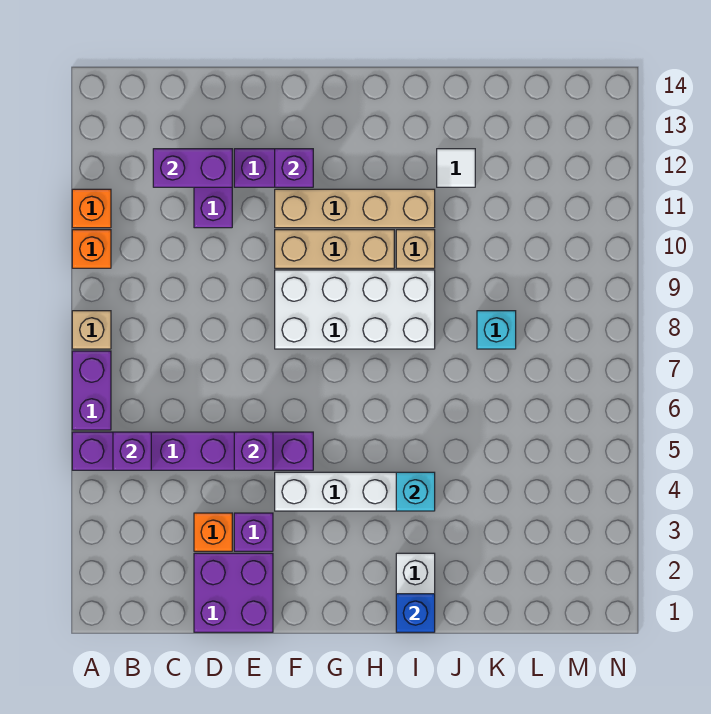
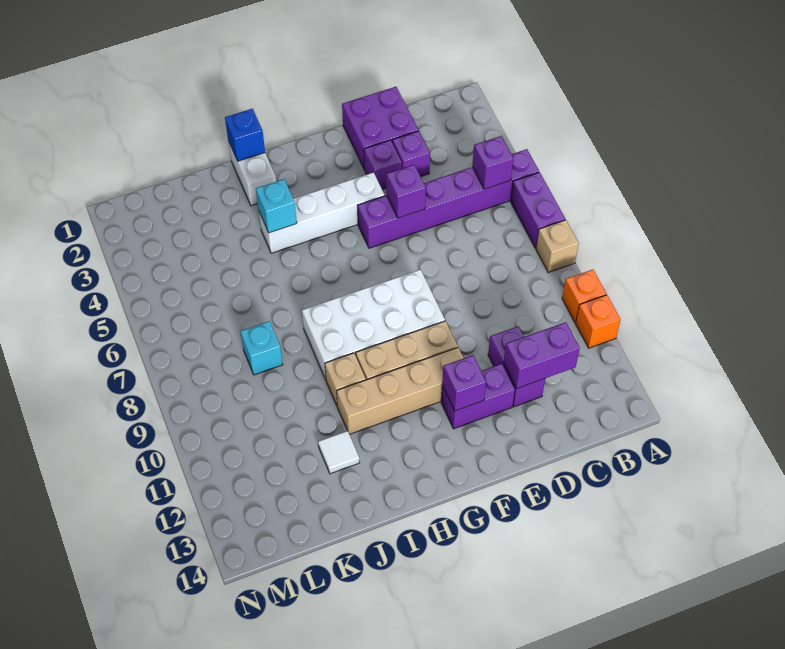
orange 1x1 brick [194,513,232,551] -> purple 1x1 brick [392,131,430,177]

